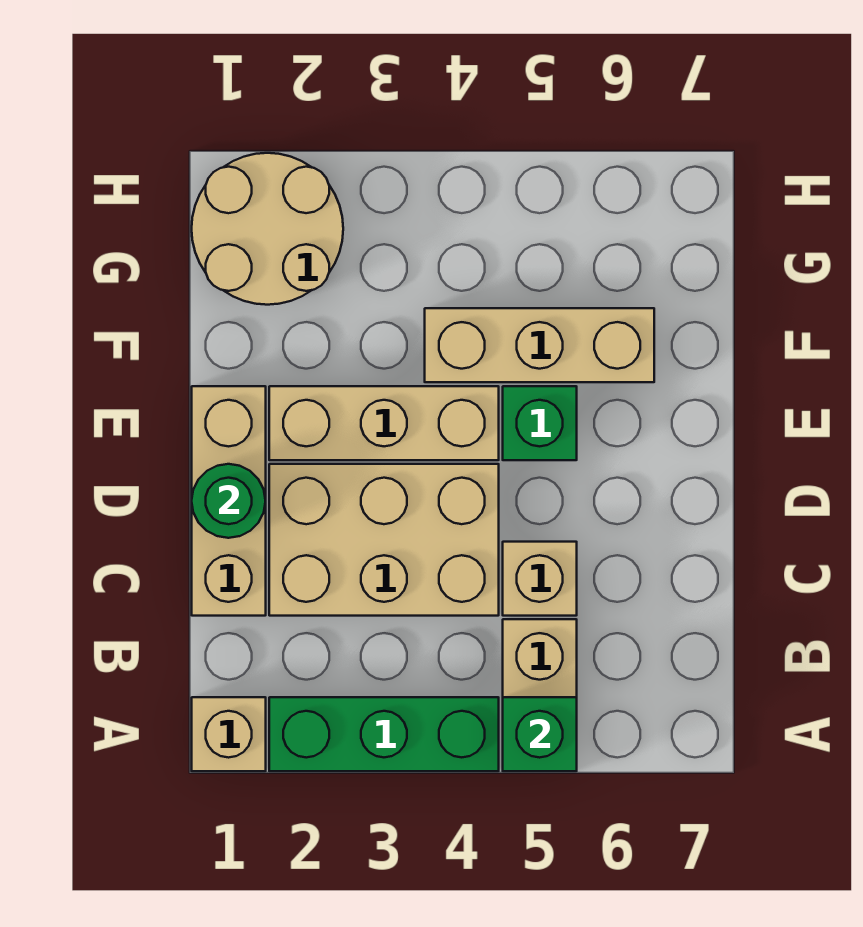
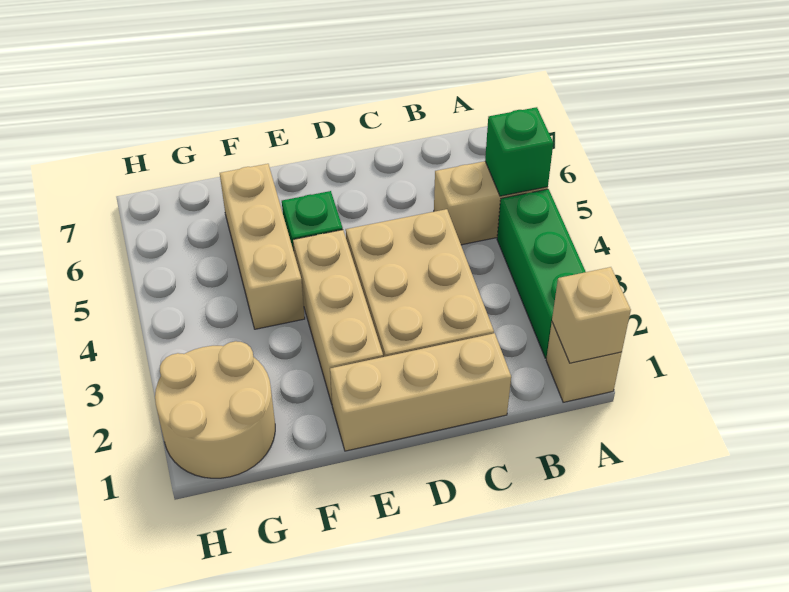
tan 1x1 brick [503,542,577,616] -> tan 1x1 brick moved to [552,267,631,363]
green 1x1 round brick [192,464,266,538] -> none

